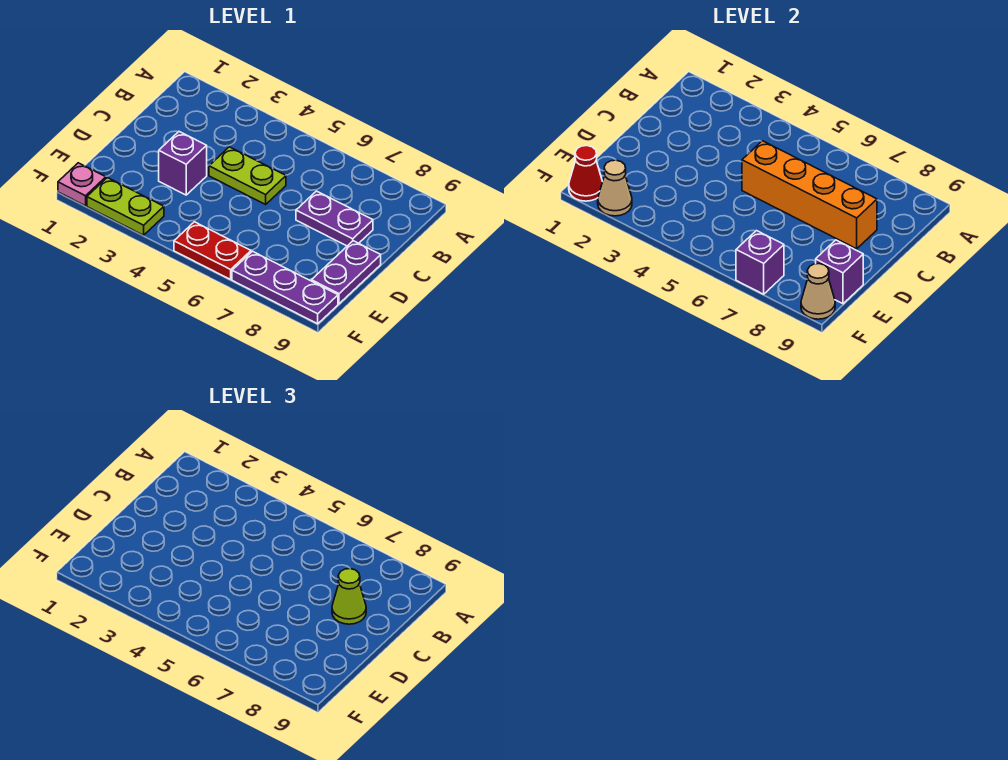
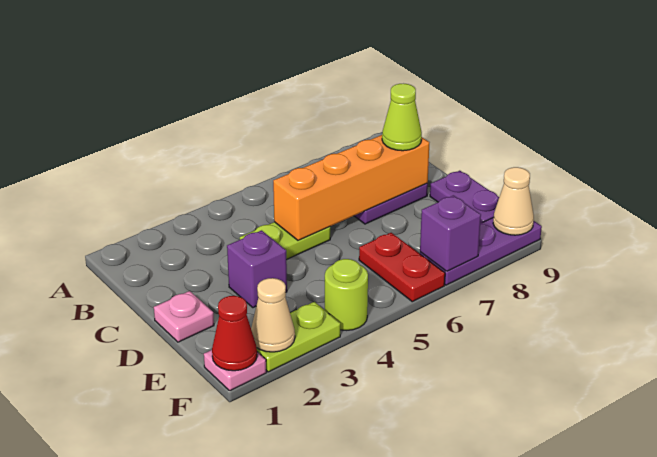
none -> pink 1x1 plate [154,291,214,342]
purple 1x1 brick [816,240,863,304] -> none
none -> lime 1x1 round brick [325,259,368,330]
red 1x2 plate [174,222,251,279] -> red 1x2 plate turned to [359,233,445,302]

